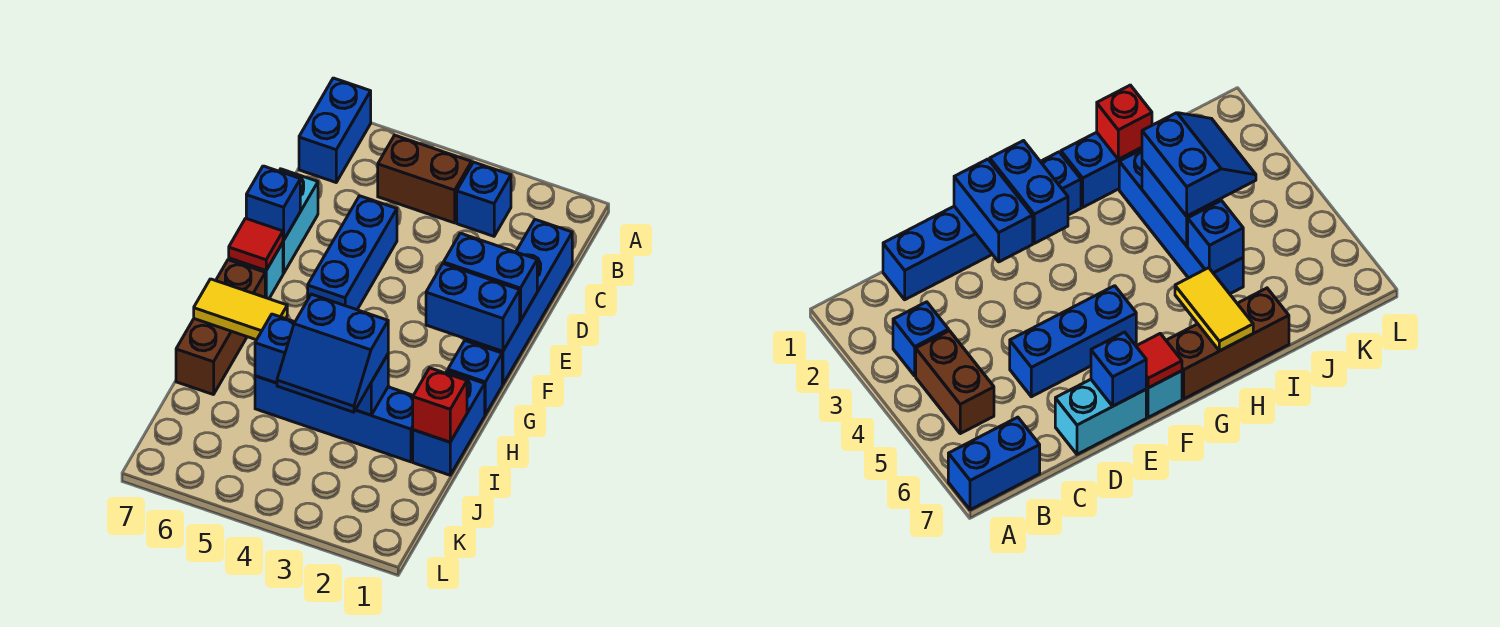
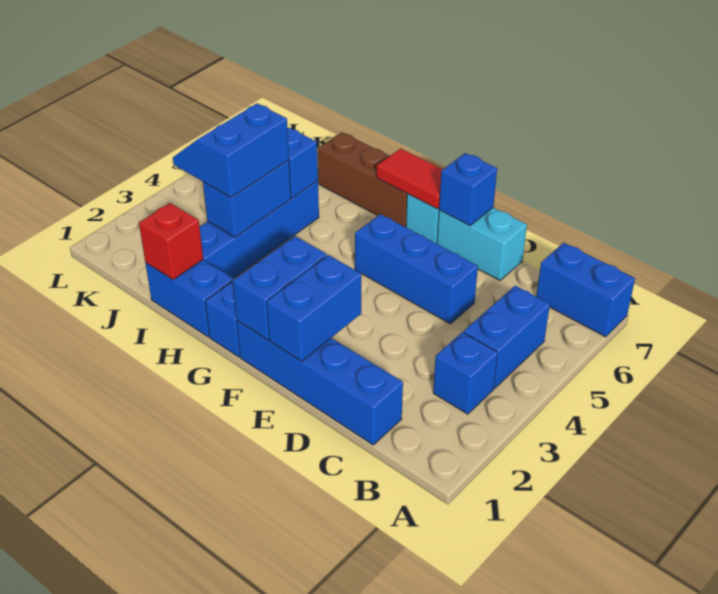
brown 1x2 brick [378,135,471,223] -> blue 1x2 brick [463,286,550,388]
red 1x1 tile [229,218,283,271] -> red 1x2 tile [376,149,443,209]
yellow 1x2 tile [194,279,287,340] -> none

